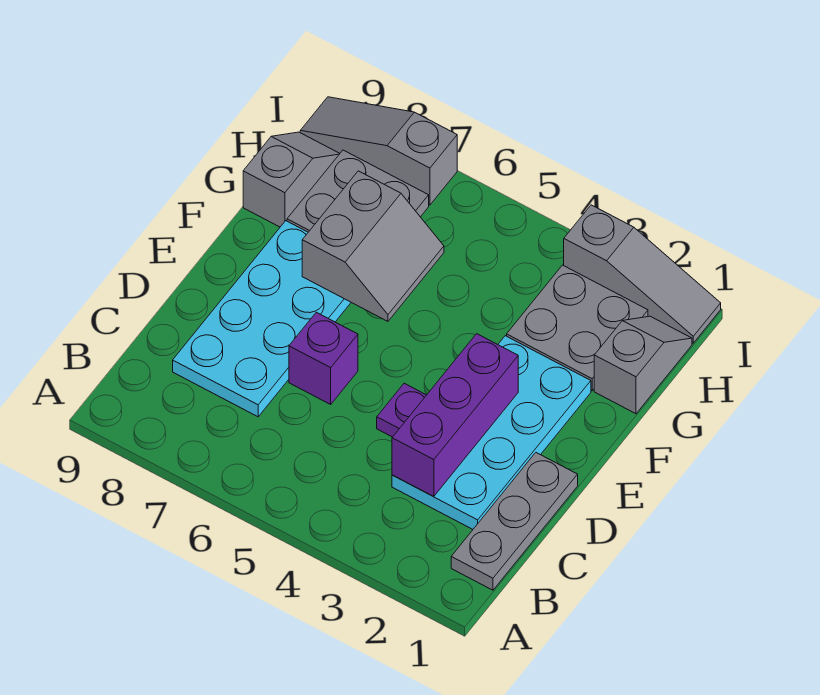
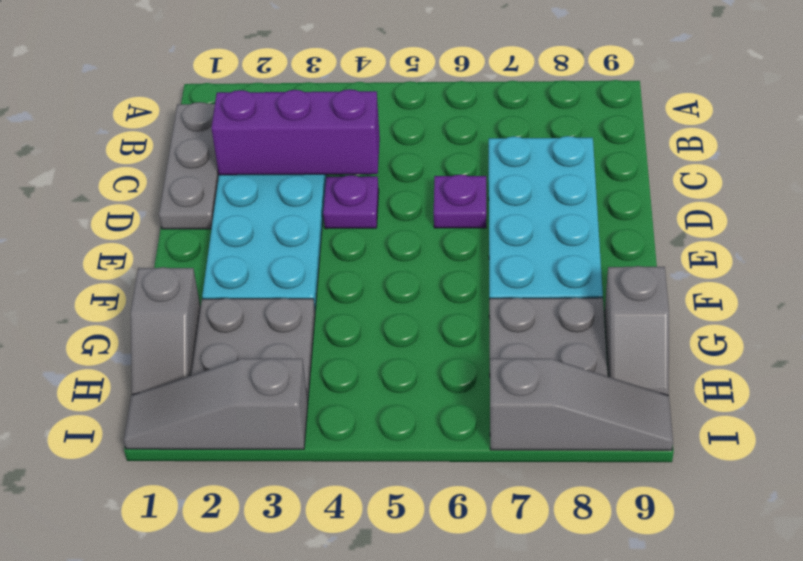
purple 1x3 brick [392,334,518,496] -> purple 1x3 brick turned to [212,89,380,175]
purple 1x1 brick [289,312,358,404] -> purple 1x1 plate [434,175,486,228]
grey 2x2 slope [302,171,444,321] -> none

